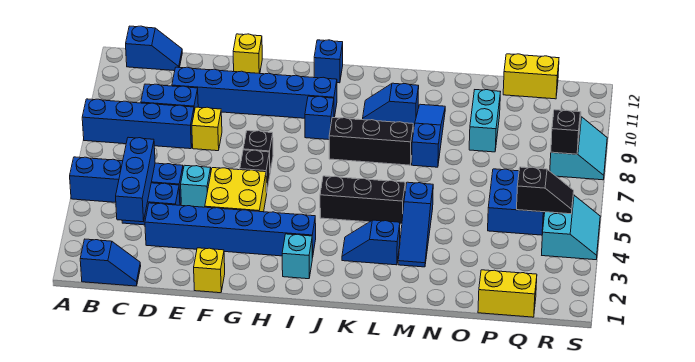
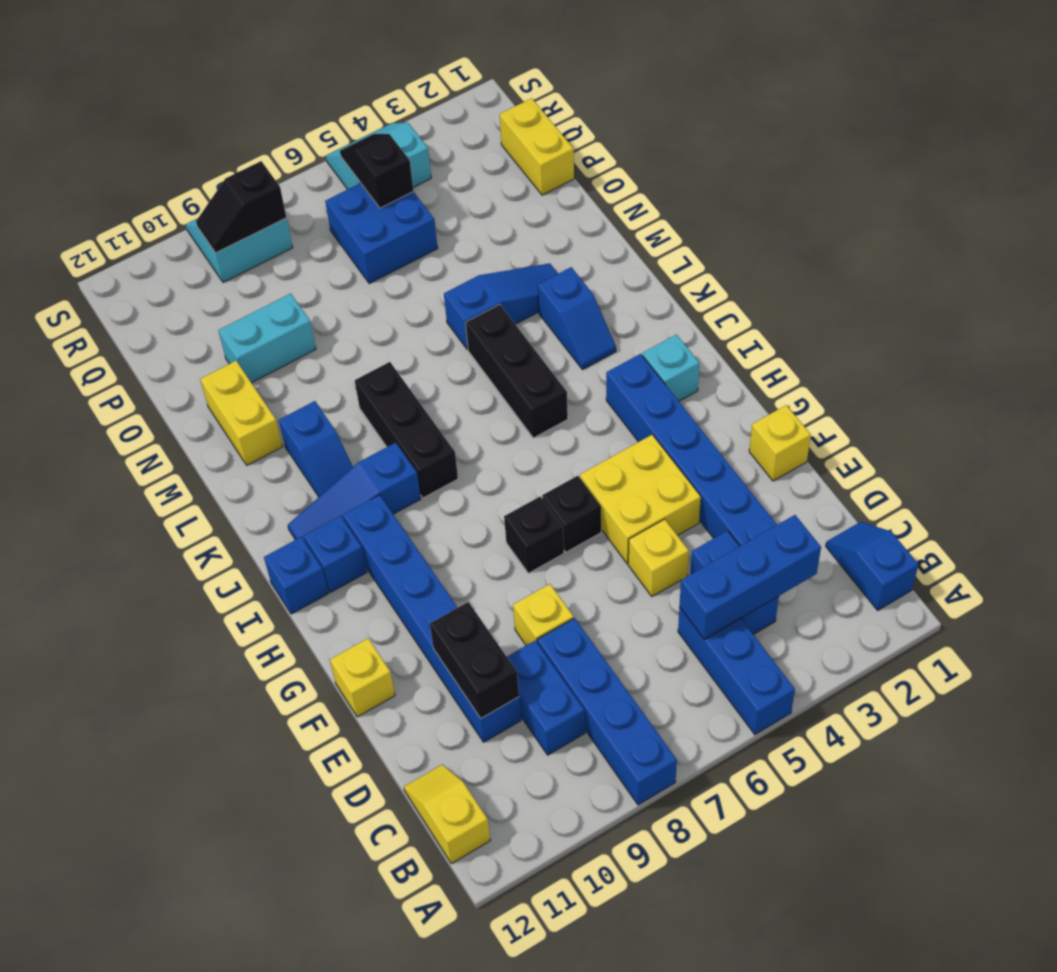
blue 1x4 brick [70,157,183,205] -> blue 1x3 brick [678,607,795,734]
blue 1x2 slope [126,26,182,71] -> yellow 1x2 slope [404,765,490,864]
none -> black 1x2 brick [430,602,519,718]
cyan 1x1 brick [181,165,211,207] -> yellow 1x1 brick [628,519,689,596]
blue 1x1 brick [305,96,334,140] -> blue 1x1 brick moved to [304,516,367,593]
blue 1x3 slope [412,104,445,167] -> blue 1x3 slope moved to [288,443,421,541]
yellow 1x2 brick [503,54,559,99] -> yellow 1x2 brick moved to [200,361,283,465]

